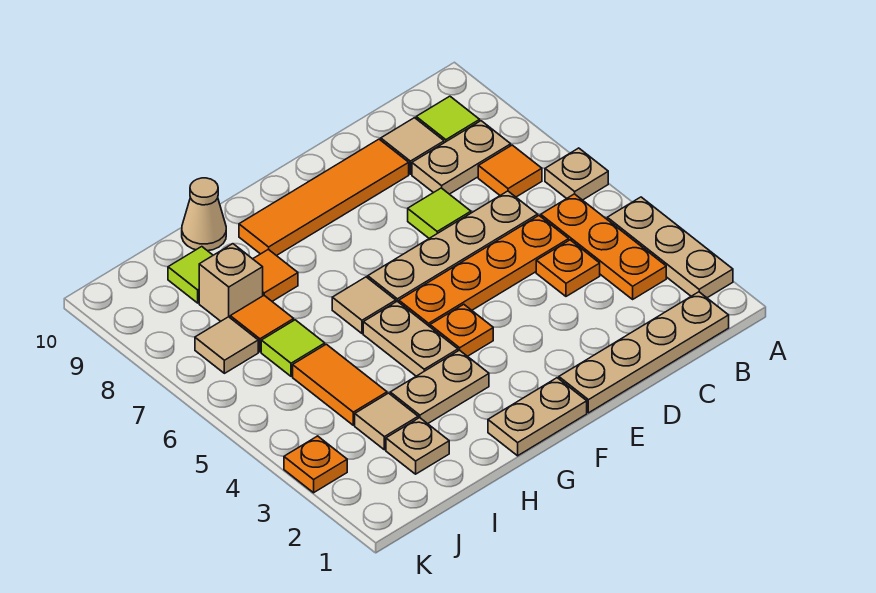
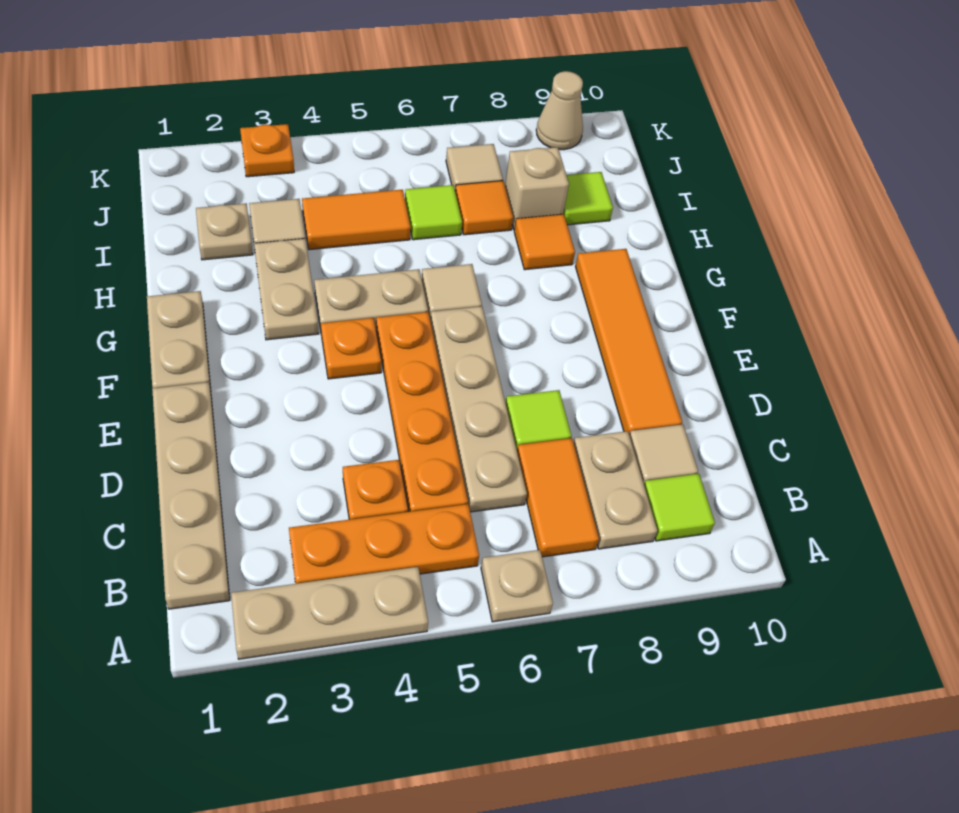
orange 1x1 tile [478,145,542,197] -> orange 1x2 tile [517,438,599,557]
tan 1x1 cone [182,178,226,251] -> tan 1x1 cone moved to [536,71,583,150]

